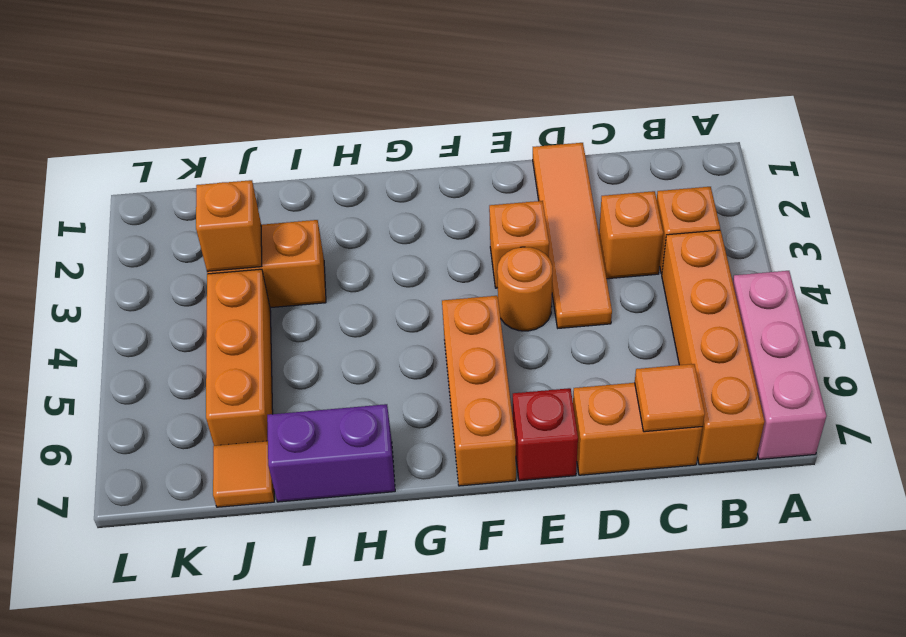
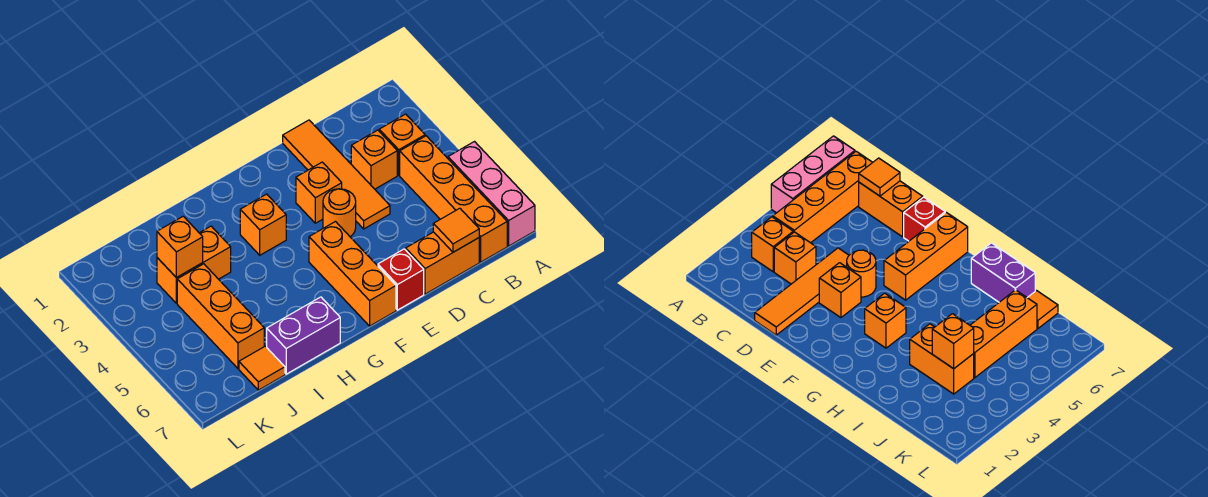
none -> orange 1x1 brick [240,194,286,255]

